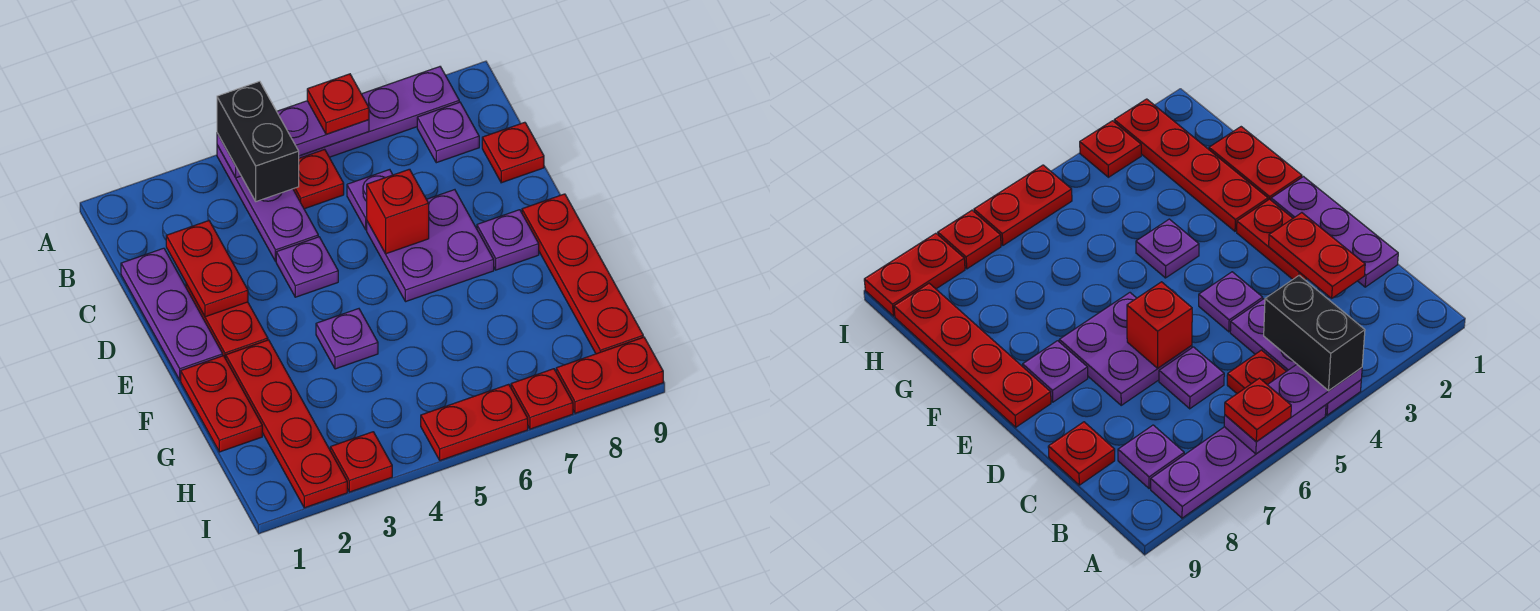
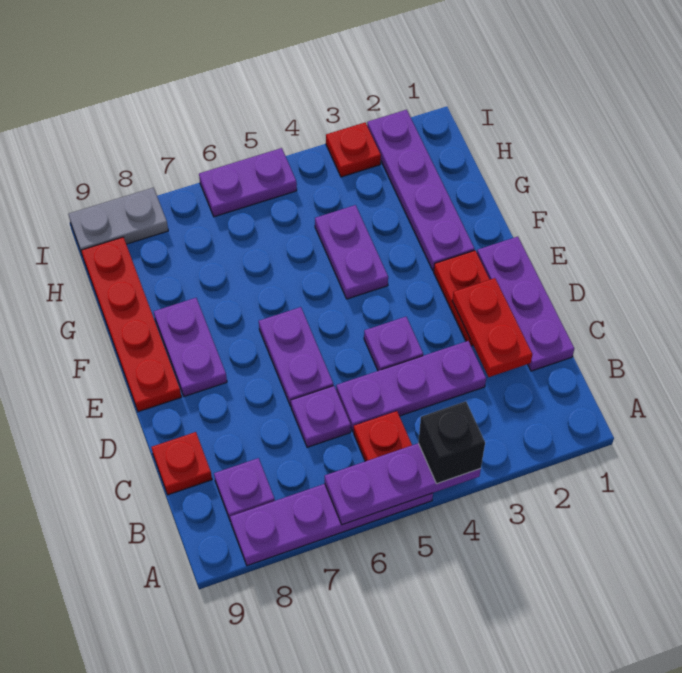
purple 1x3 plate [217,145,318,261] -> purple 1x3 plate turned to [336,341,486,432]
black 1x2 brick [217,81,299,201] -> black 1x1 brick [418,401,485,484]
red 1x1 plate [307,74,369,134] -> none
purple 2x2 plate [367,190,494,302] -> purple 1x2 plate [259,307,333,406]
red 1x1 brick [367,169,429,254] -> none
purple 1x1 plate [477,210,539,270] -> purple 1x2 plate [154,298,227,396]
red 1x2 plate [181,356,262,452] -> none
red 1x4 plate [226,340,347,508] -> purple 1x4 plate [367,110,474,271]
purple 1x1 plate [316,309,378,369] -> purple 1x2 plate [315,205,388,299]
red 1x2 plate [421,384,528,460] -> purple 1x2 plate [199,148,297,217]
red 1x1 plate [511,369,573,429] -> none
red 1x2 plate [556,337,663,413] -> grey 1x2 plate [68,188,168,254]

